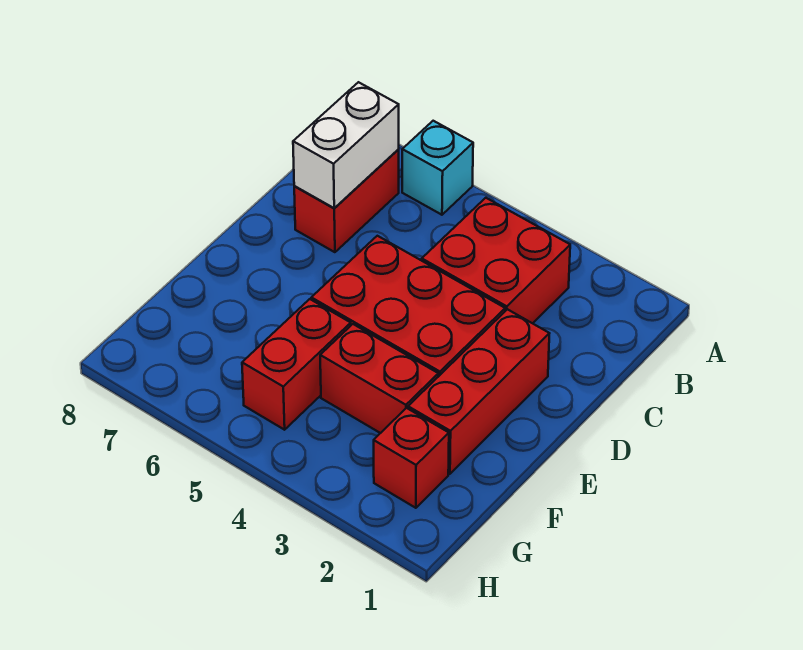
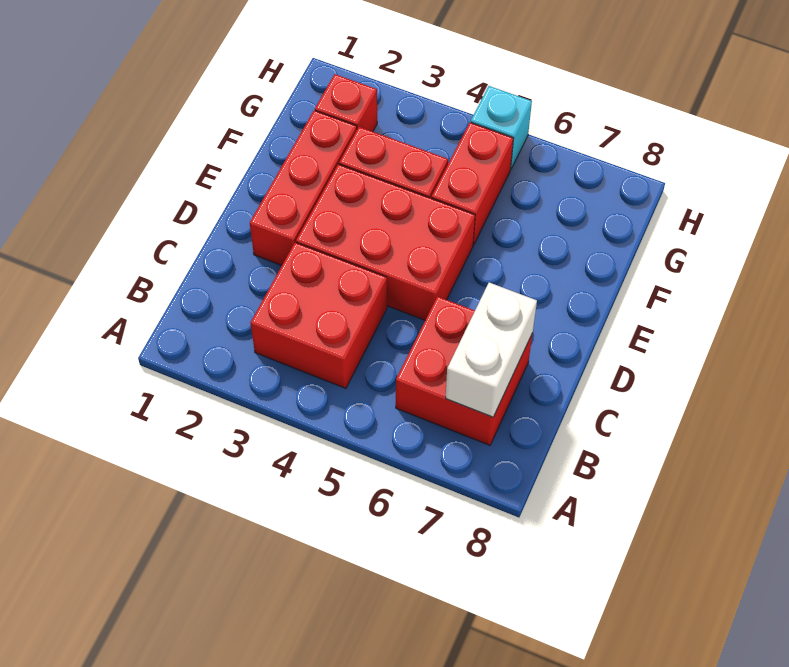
cyan 1x1 brick [402,121,473,215] -> cyan 1x1 brick moved to [471,86,532,170]
red 1x2 brick [294,150,399,252] -> red 2x2 brick [396,296,532,445]

